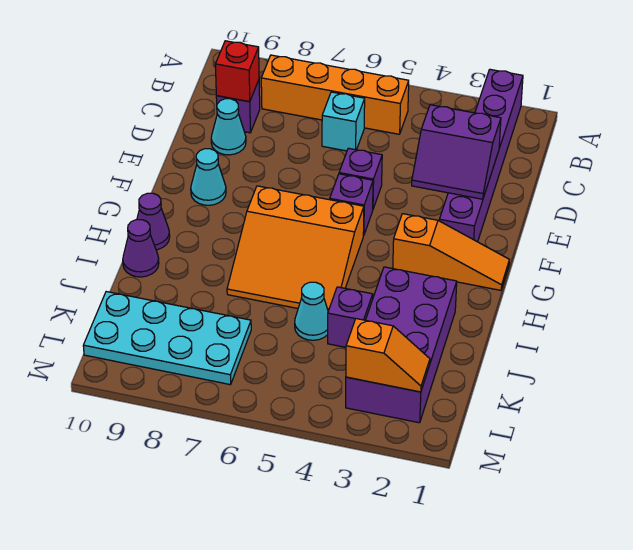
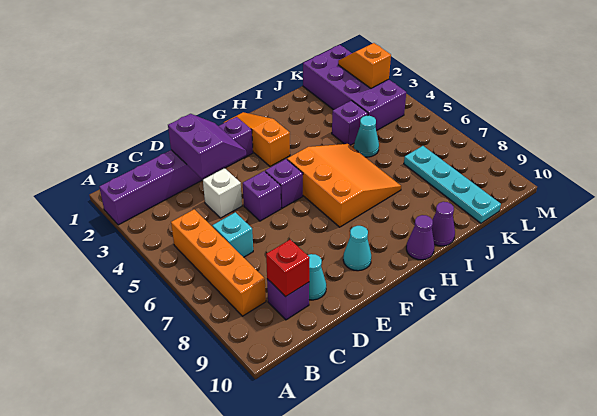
none -> white 1x1 brick [203,168,242,218]
purple 2x4 brick [346,267,457,423] -> purple 2x4 brick turned to [303,45,406,131]
cyan 2x4 plate [83,292,251,385] -> cyan 1x4 plate [404,146,501,223]

